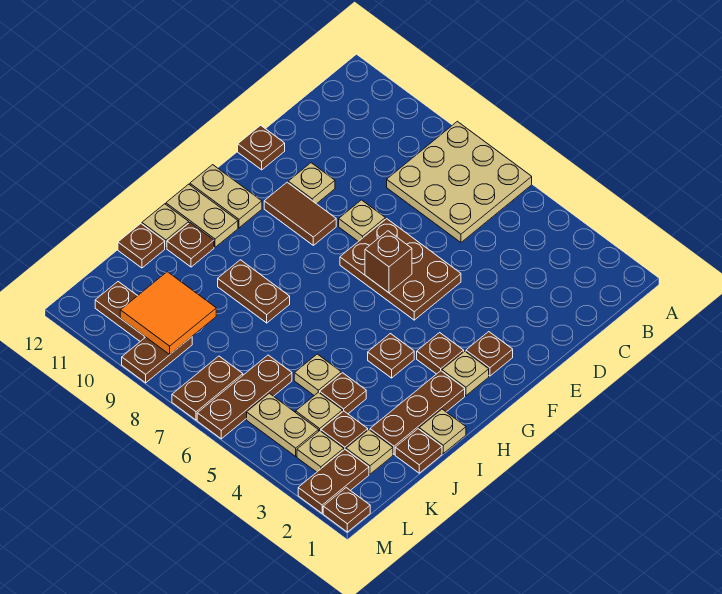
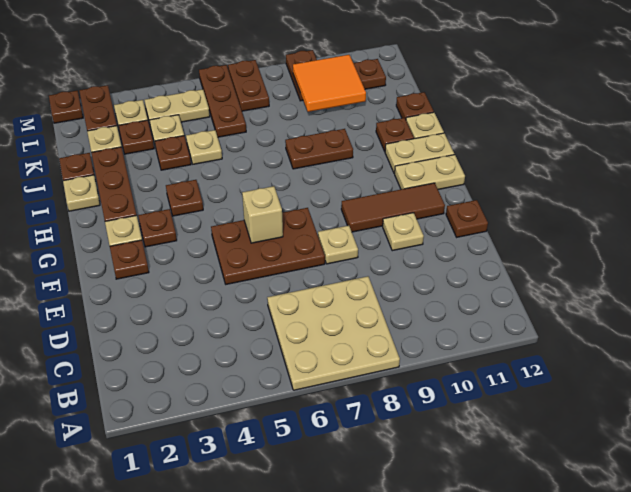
brown 1x1 brick [365,231,412,293] -> tan 1x1 brick [242,186,283,243]
brown 1x2 tile [264,182,336,245] -> brown 1x3 tile [341,183,445,232]

